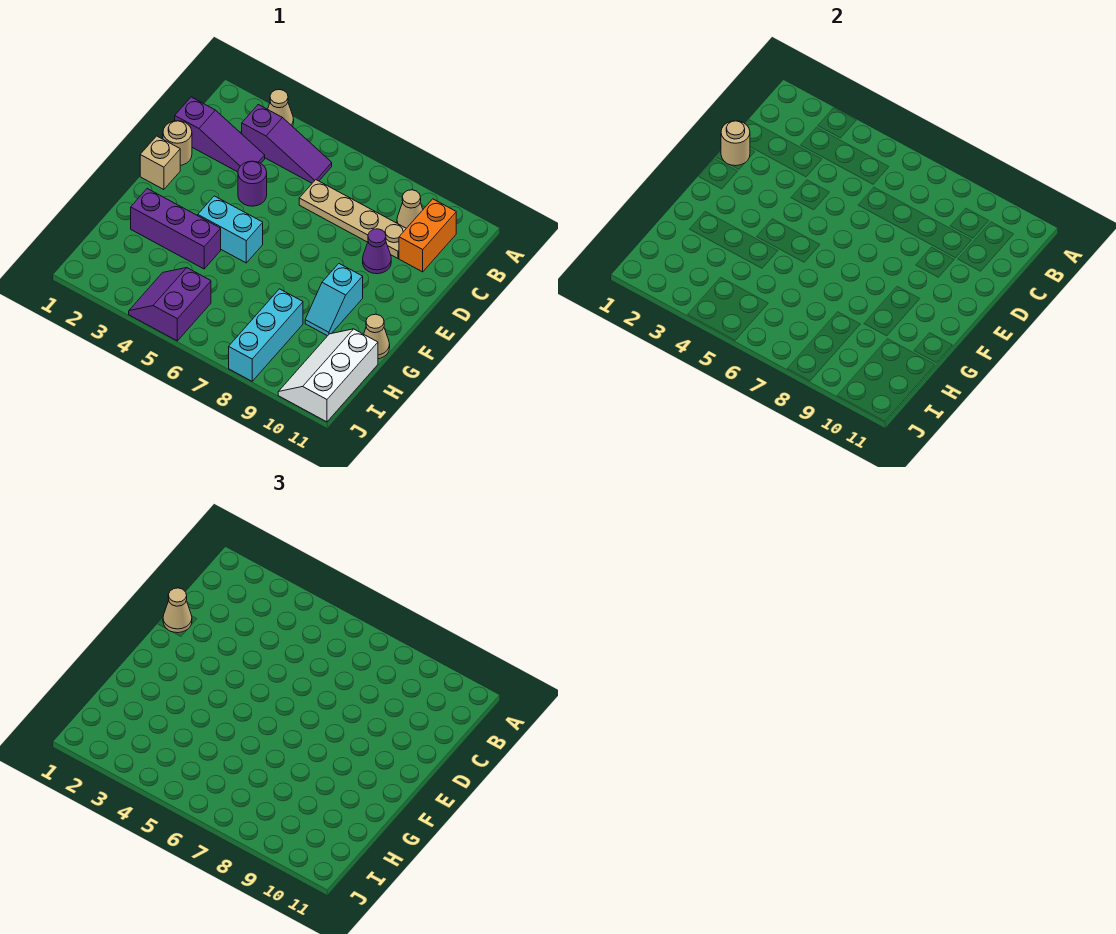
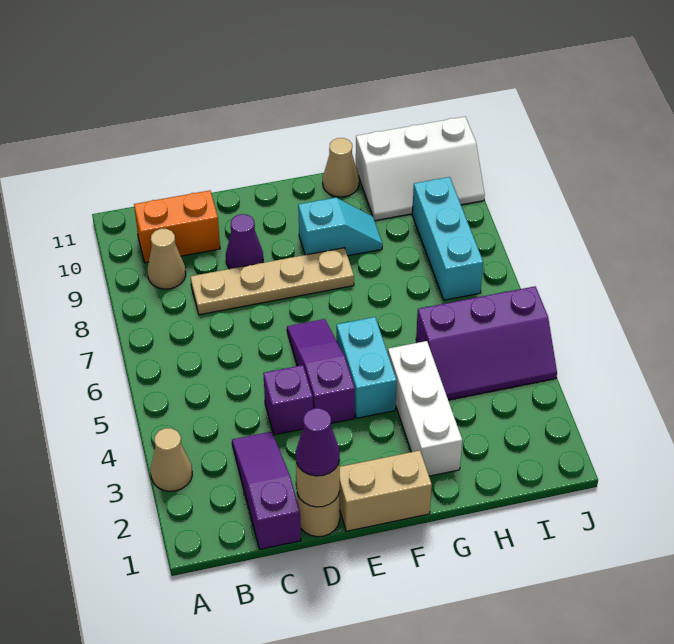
purple 1x3 slope [242,105,332,183] -> purple 1x3 slope moved to [287,319,355,423]
tan 1x4 plate [299,180,406,258] -> tan 1x4 plate turned to [190,248,354,315]
tan 1x1 cone [163,588,192,633] -> purple 1x1 cone [296,408,340,476]
purple 1x1 round brick [238,161,267,206] -> purple 1x1 brick [263,365,313,435]
tan 1x1 brick [140,136,180,190] -> tan 1x2 brick [339,450,432,531]
purple 1x3 brick [131,189,221,269] -> white 1x3 brick [388,341,462,476]
cyan 1x3 brick [229,289,303,381] -> cyan 1x3 brick turned to [412,177,483,300]
purple 2x2 slope [129,268,211,341] -> purple 2x3 slope [416,286,557,400]

